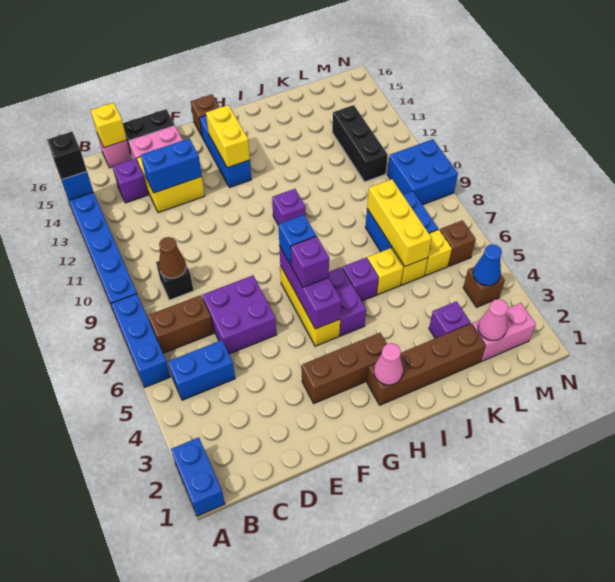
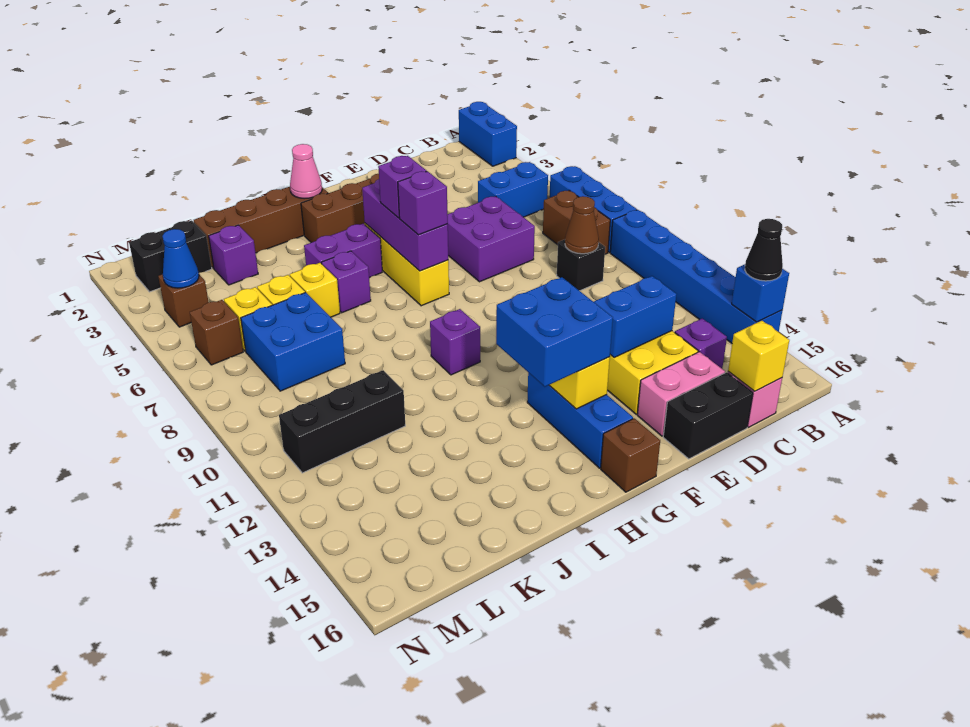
black 1x1 brick [47,132,87,180] -> black 1x1 cone [745,219,783,281]
brown 1x2 brick [148,295,214,353] -> brown 1x2 brick turned to [543,190,610,254]
blue 1x1 brick [279,215,316,265] -> purple 1x1 brick [398,171,448,235]
purple 1x2 brick [329,267,366,336] -> purple 1x2 brick turned to [304,224,382,278]
yellow 1x3 brick [367,179,432,266] -> none
pink 1x2 brick [472,303,536,361] -> black 1x2 brick [129,220,212,292]
pink 1x1 cone [478,299,508,340] -> none
black 1x3 brick [332,105,388,182] -> black 1x3 brick turned to [279,370,405,473]
blue 2x2 brick [387,139,458,205] -> blue 2x2 brick moved to [496,277,613,387]

